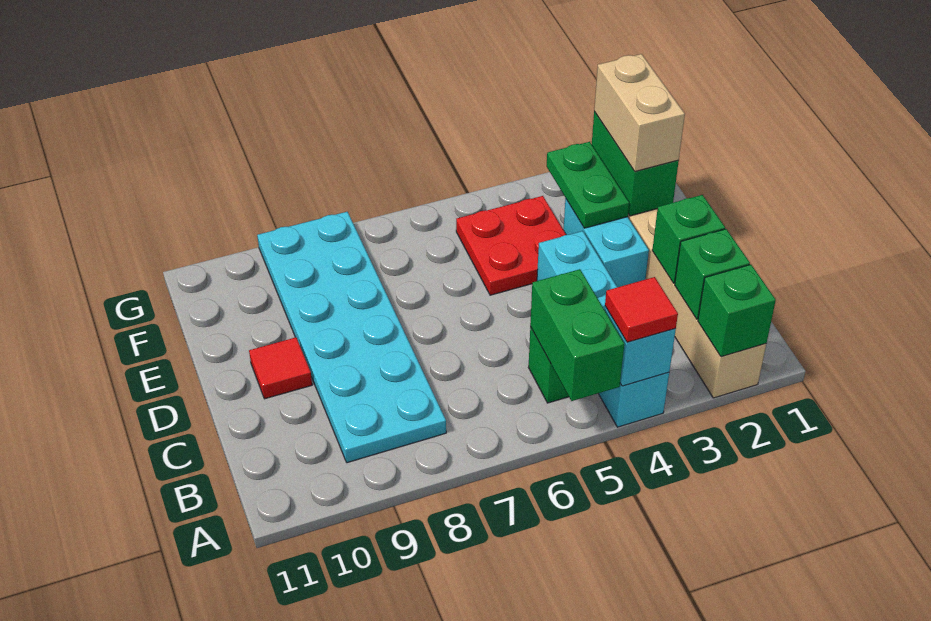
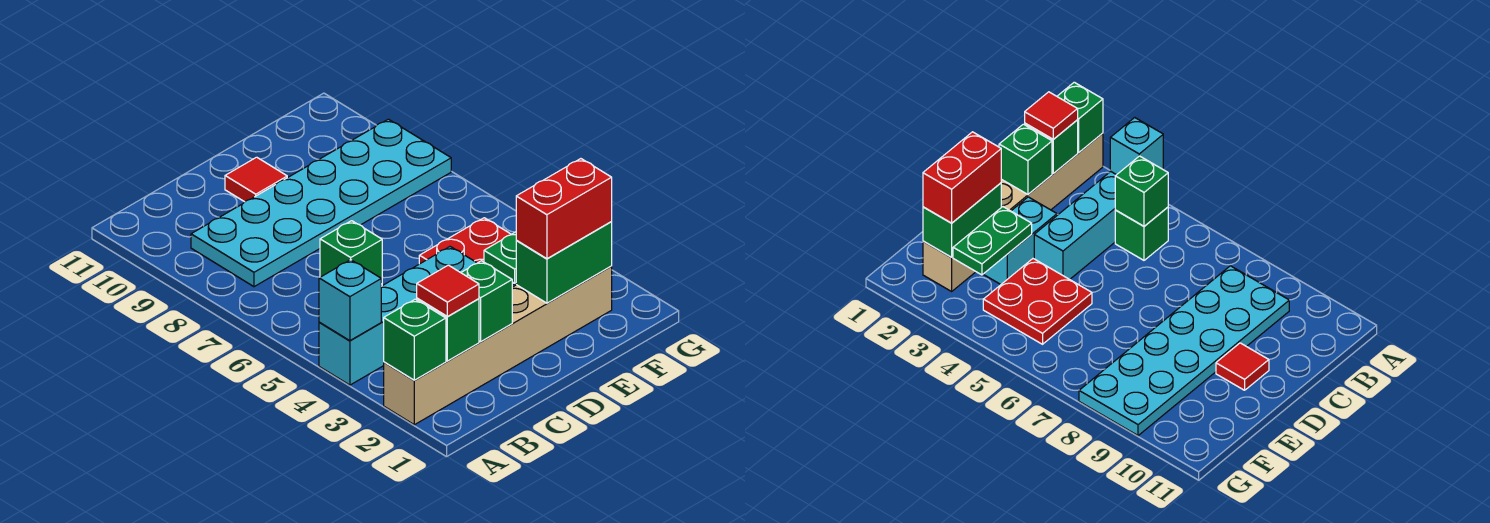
red 1x1 tile [605,277,678,342] -> red 1x1 tile moved to [417,265,479,316]
green 1x2 brick [530,269,624,401] -> green 1x1 brick [320,221,382,284]
tan 1x2 brick [594,54,685,171] -> red 1x2 brick [516,159,612,259]

